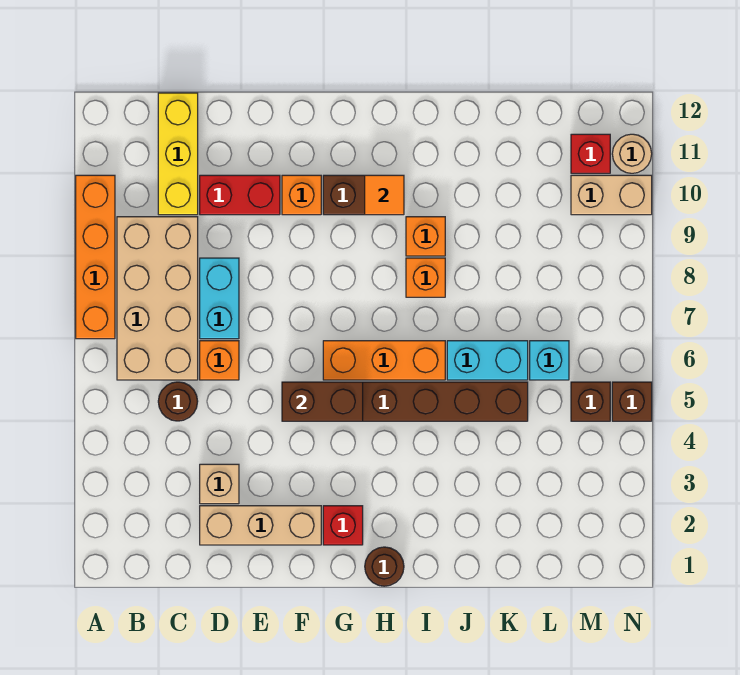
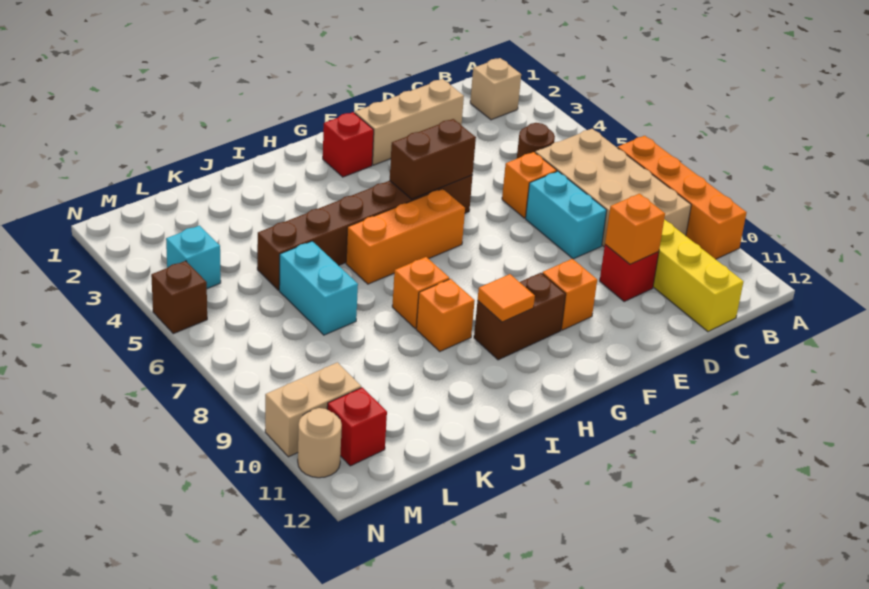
tan 1x1 brick [200,464,239,504] -> tan 1x1 brick moved to [470,58,521,120]
red 1x2 brick [200,175,280,215] -> red 1x1 brick [600,244,659,301]
none -> orange 1x1 brick [605,194,665,264]
brown 1x1 round brick [365,547,404,586] -> none
cyan 1x2 brick [447,341,528,380] -> cyan 1x2 brick turned to [279,241,358,335]
cyan 1x1 brick [530,341,569,380] -> cyan 1x1 brick moved to [166,226,221,289]
brown 1x1 brick [571,382,610,421] -> none

